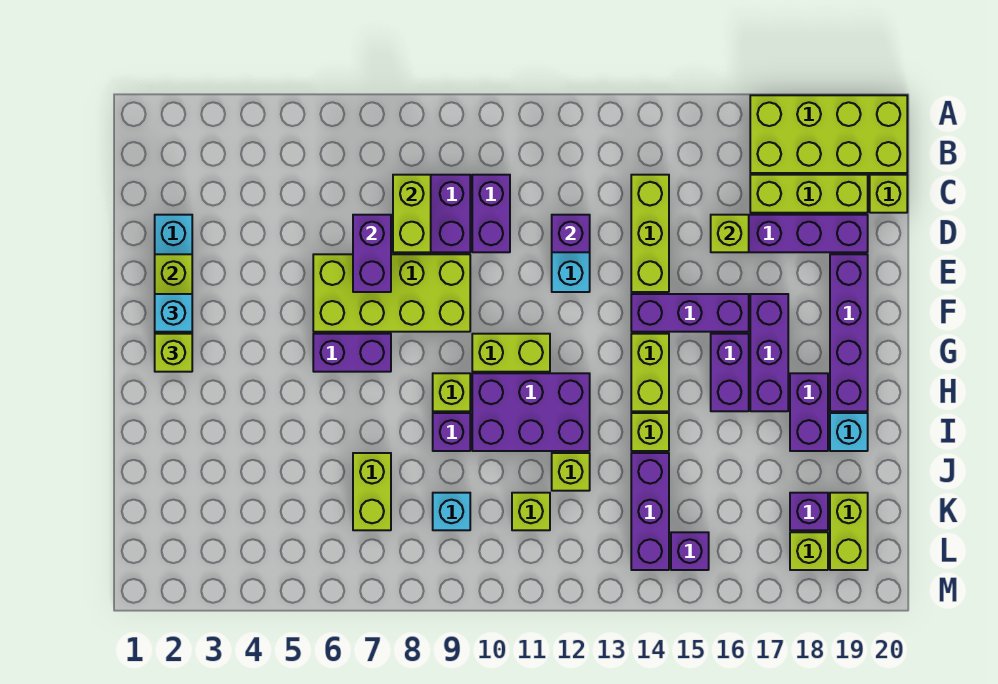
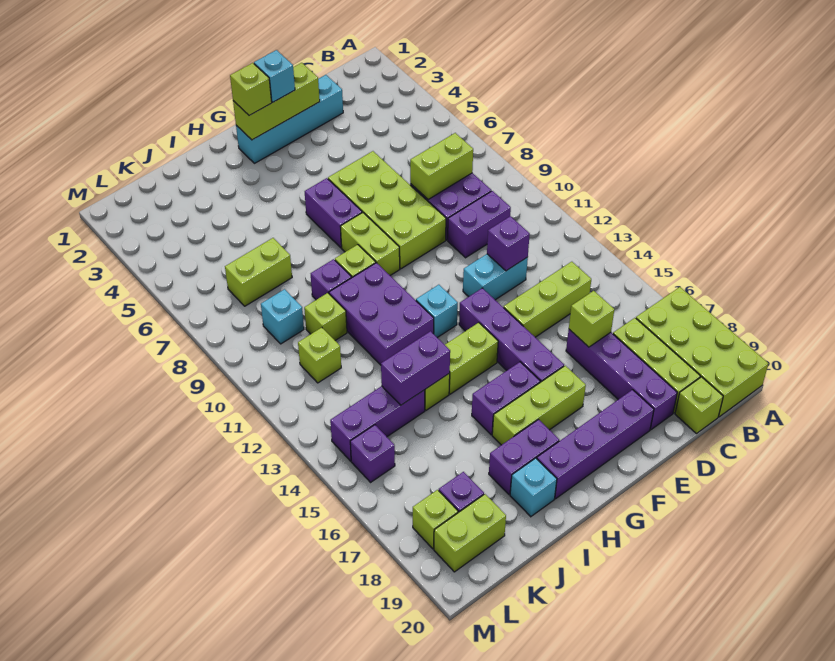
purple 1x2 brick [353,215,391,292] -> purple 1x2 brick moved to [381,331,450,405]
purple 1x3 brick [631,294,749,332] -> purple 1x4 brick [459,288,564,382]
purple 1x3 brick [750,294,788,411] -> lime 1x3 brick [492,366,586,445]
lime 1x2 brick [472,334,550,372] -> lime 1x2 brick moved to [340,213,400,275]
none -> cyan 1x1 brick [416,285,458,338]
lime 1x1 brick [552,453,590,491] -> lime 1x1 brick moved to [304,293,347,340]

